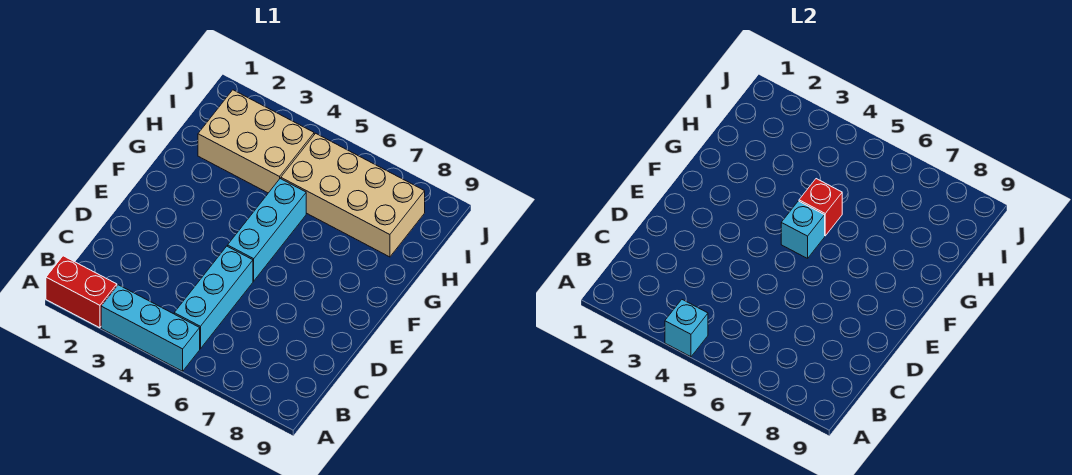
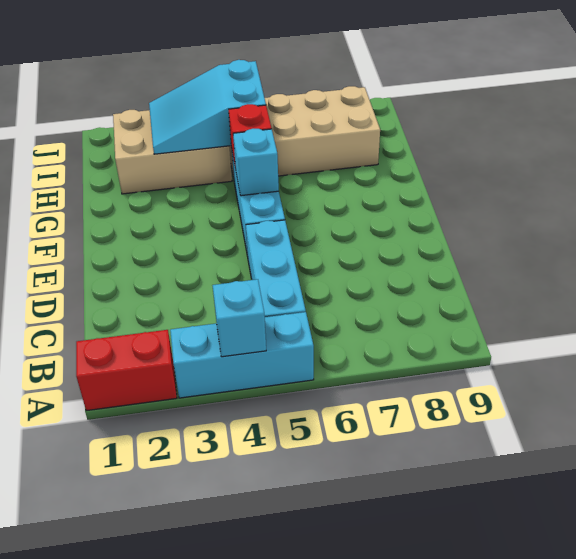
none -> cyan 2x3 slope [149,60,266,154]

